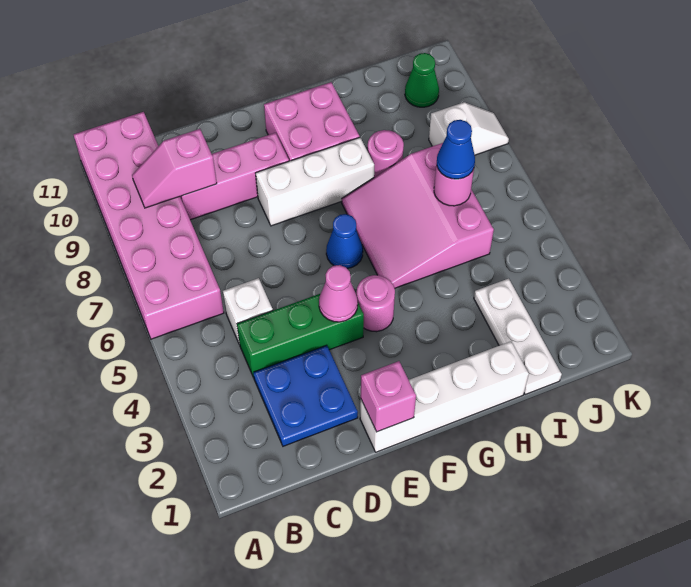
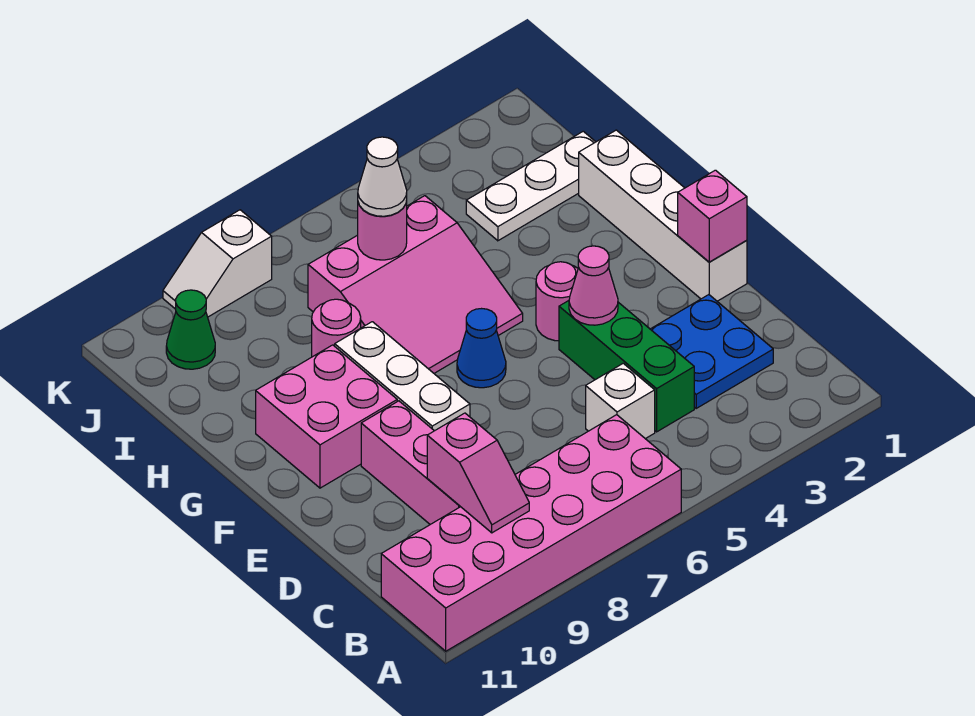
blue 1x1 cone [437,120,475,179] -> white 1x1 cone [358,137,407,216]
white 1x2 slope [429,102,509,155] -> white 1x2 slope turned to [163,210,272,317]

